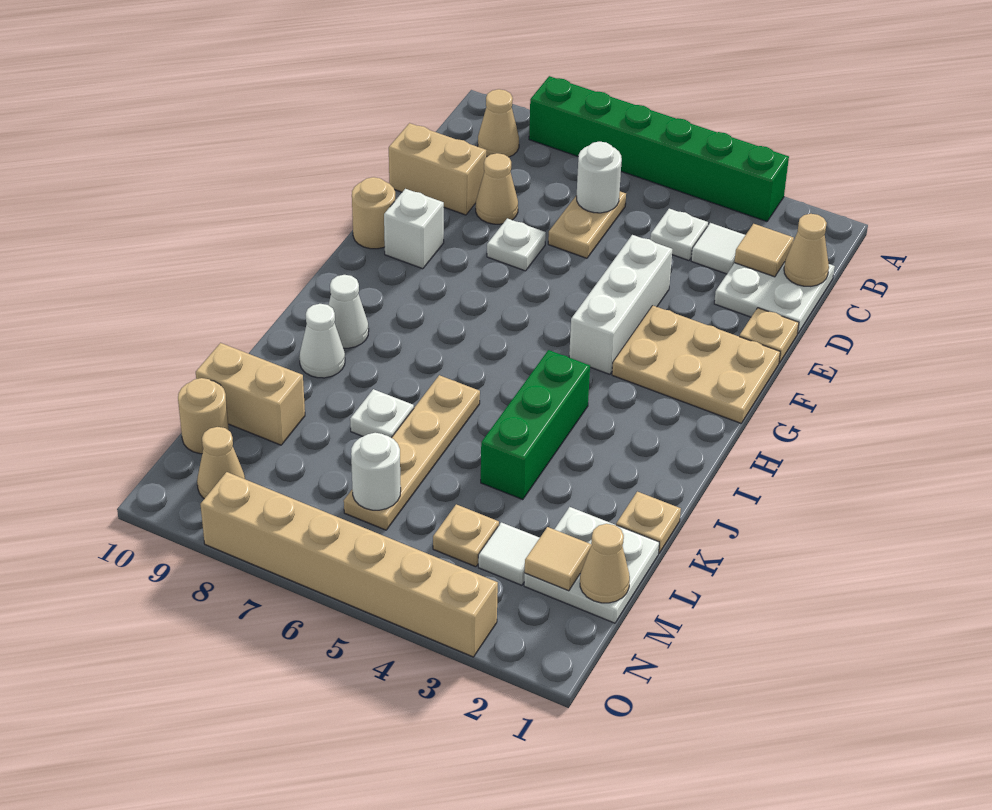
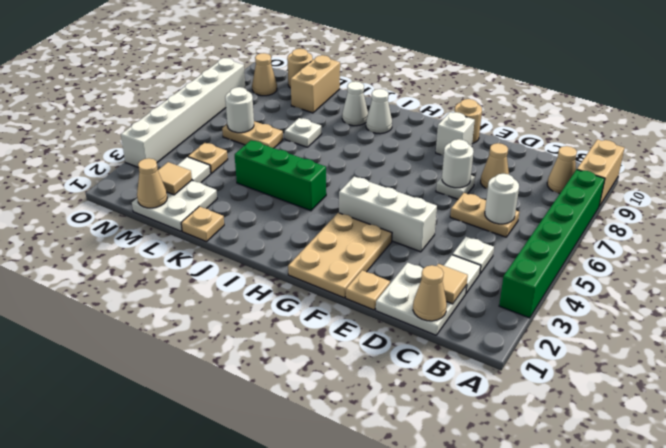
tan 1x2 brick [389,123,486,215] -> tan 1x2 brick moved to [577,139,624,206]
none -> white 1x1 round brick [442,139,474,188]
tan 1x4 plate [344,375,480,530] -> tan 1x2 plate [222,121,283,148]
tan 1x6 brick [200,472,498,657] -> white 1x6 brick [121,58,245,167]

